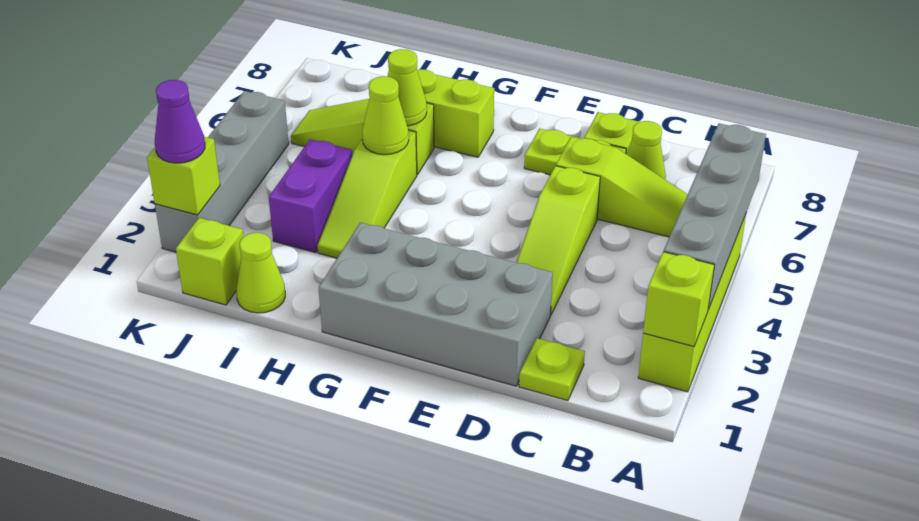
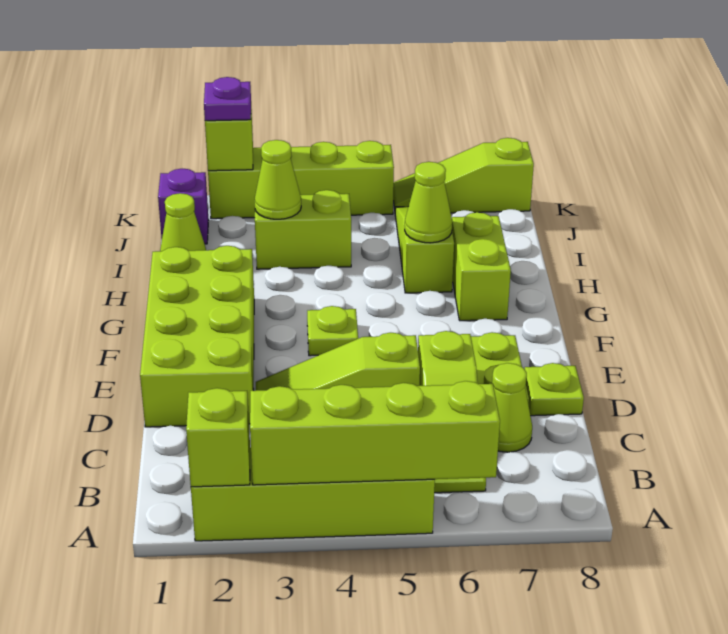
grey 1x4 brick [664,123,766,310] -> lime 1x4 brick [250,381,500,485]
lime 1x1 plate [519,338,585,401] -> lime 1x1 plate moved to [307,306,358,356]
grey 2x4 brick [319,222,553,386] -> lime 2x4 brick [140,246,254,427]
lime 1x3 slope [317,130,417,258] -> lime 1x3 slope moved to [393,138,534,213]
lime 1x1 cone [362,76,409,155] -> lime 1x1 cone moved to [255,140,301,219]
purple 1x2 brick [269,139,352,253] -> lime 1x2 brick [255,190,351,269]
lime 1x1 brick [176,218,244,305] -> purple 1x1 brick [158,169,209,244]
grey 1x4 brick [155,91,289,252] -> lime 1x4 brick [208,141,394,219]
purple 1x1 cone [155,80,205,163] -> purple 1x1 plate [204,77,251,121]

